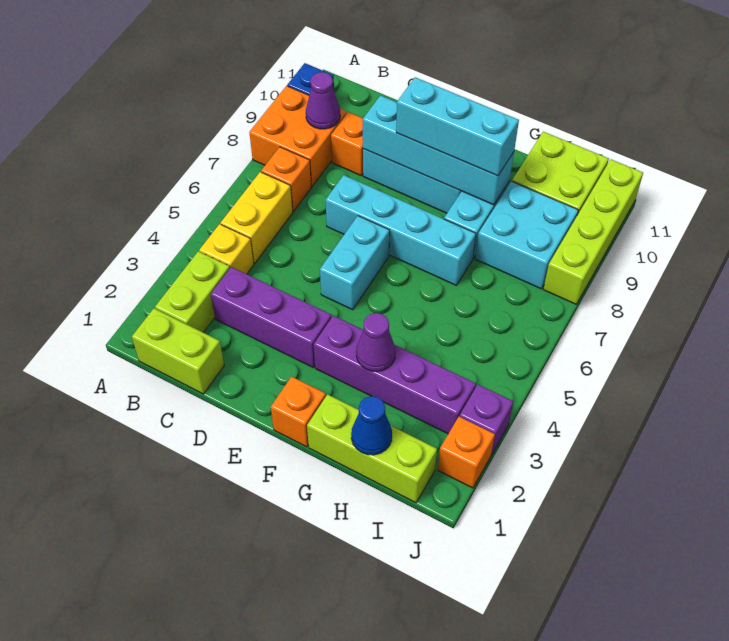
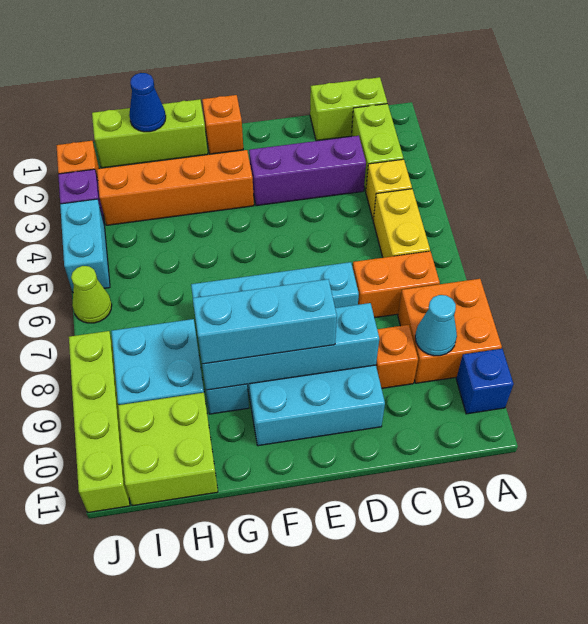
orange 1x1 brick [261,147,311,211] -> orange 1x2 brick [353,251,440,318]
purple 1x1 cone [306,72,340,129] -> cyan 1x1 cone [415,295,457,356]
cyan 1x2 brick [320,216,390,310] -> cyan 1x2 brick moved to [60,199,110,292]
purple 1x4 brick [314,316,476,434] -> orange 1x4 brick [97,150,254,225]
purple 1x1 cone [356,313,396,371] -> none
none -> lime 1x1 cone [71,266,112,323]

